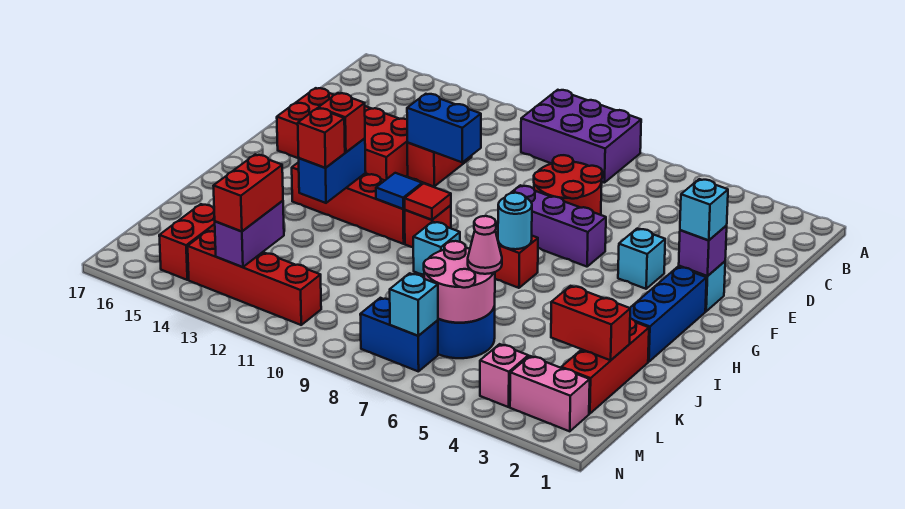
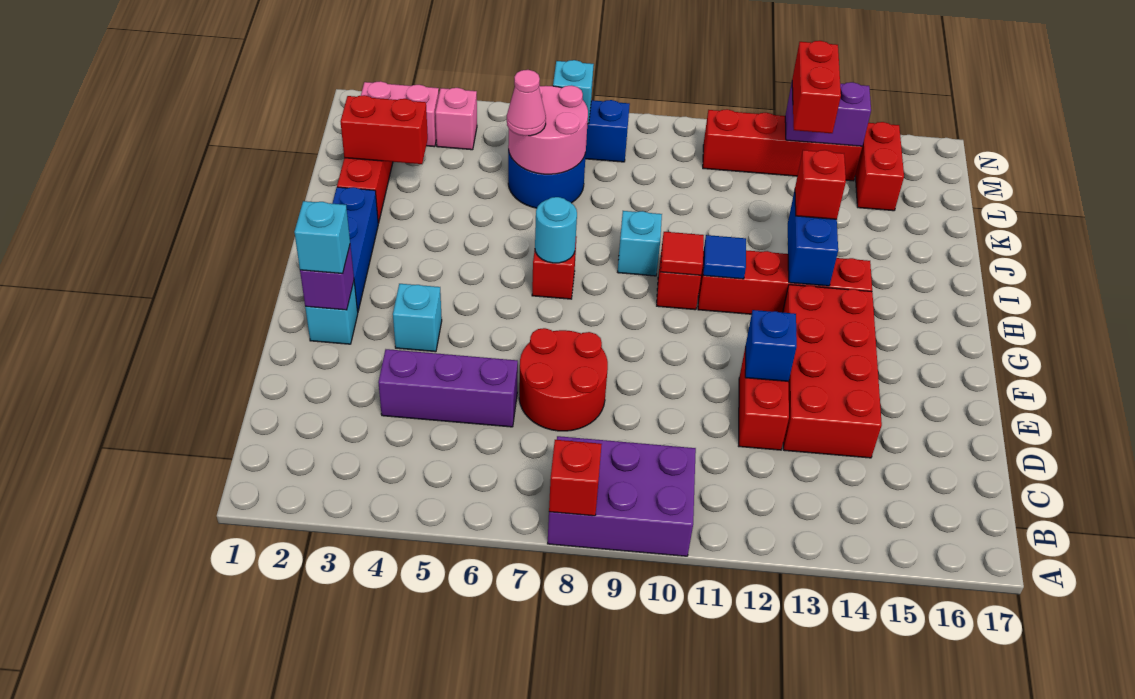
blue 1x2 brick [407,94,481,162] -> blue 1x1 brick [745,310,797,381]
red 2x4 brick [277,88,408,180] -> red 2x4 brick turned to [783,285,882,458]
purple 1x3 brick [511,185,606,267] -> purple 1x3 brick moved to [378,349,518,427]
red 1x1 brick [318,93,365,152] -> red 1x1 brick moved to [549,440,602,516]
purple 1x2 brick [215,201,284,267] -> purple 1x2 brick turned to [785,82,871,146]

